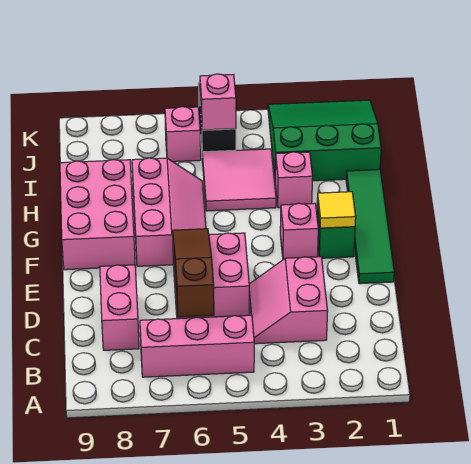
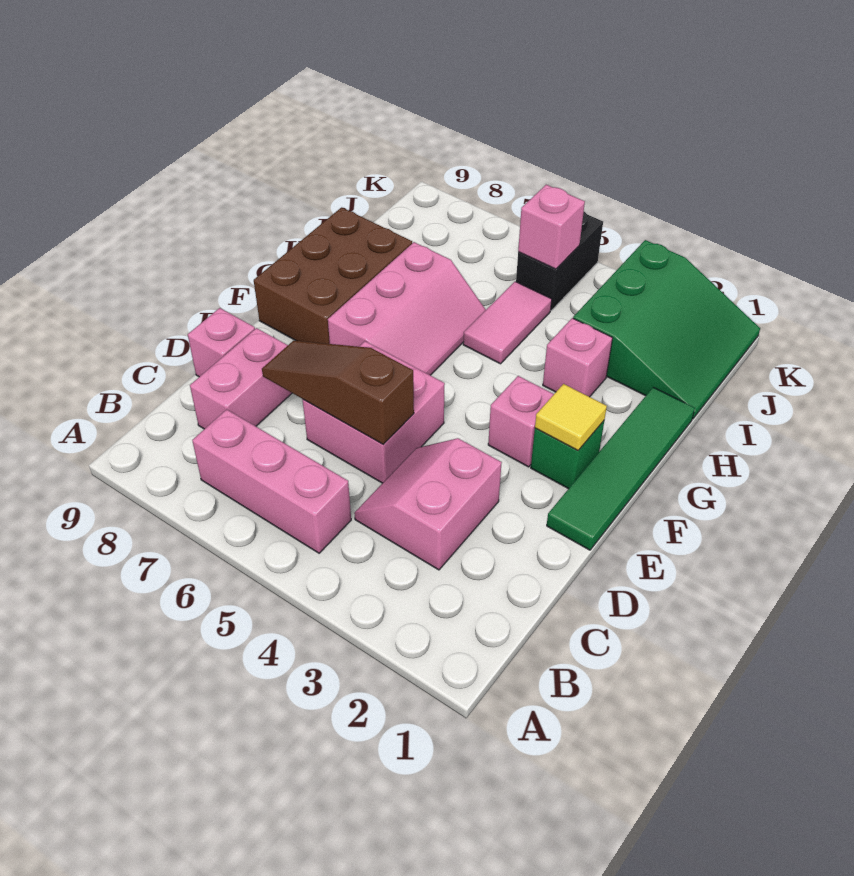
brown 1x3 slope [173,229,214,317] -> brown 1x3 slope turned to [262,341,414,444]
pink 2x3 brick [60,160,135,270] -> brown 2x3 brick [254,207,412,344]
pink 2x2 tile [202,149,276,211] -> pink 1x2 tile [463,282,552,364]
green 3x3 slope [268,100,381,181] -> green 3x3 slope turned to [573,240,760,419]
pink 1x1 brick [165,107,201,162] -> pink 1x1 brick moved to [188,308,255,377]

